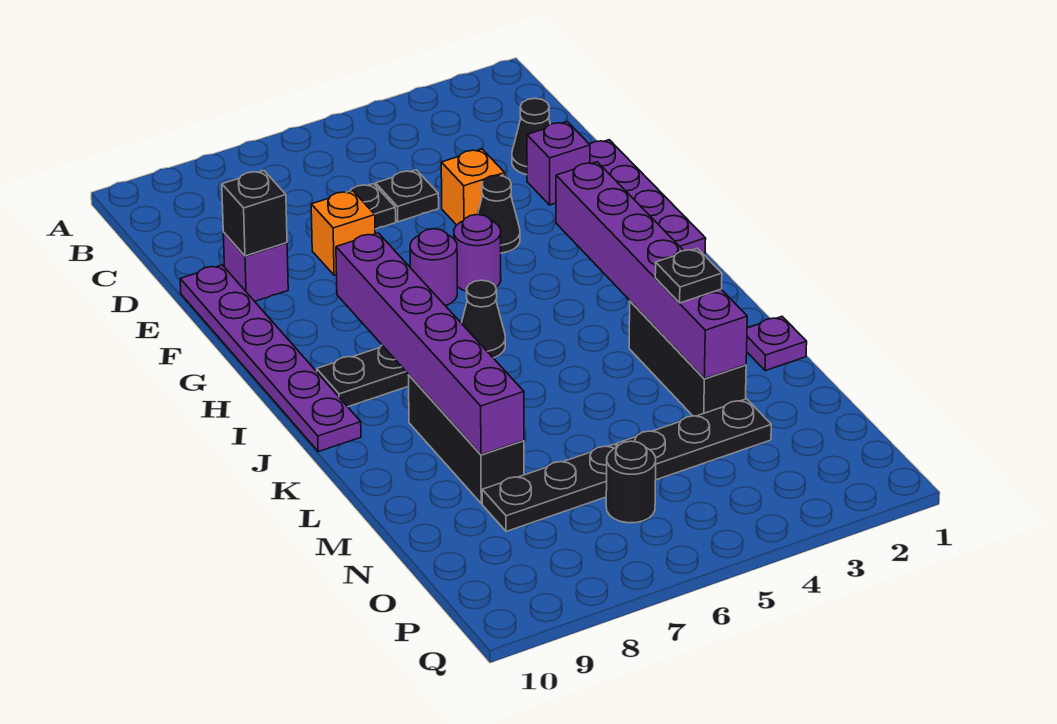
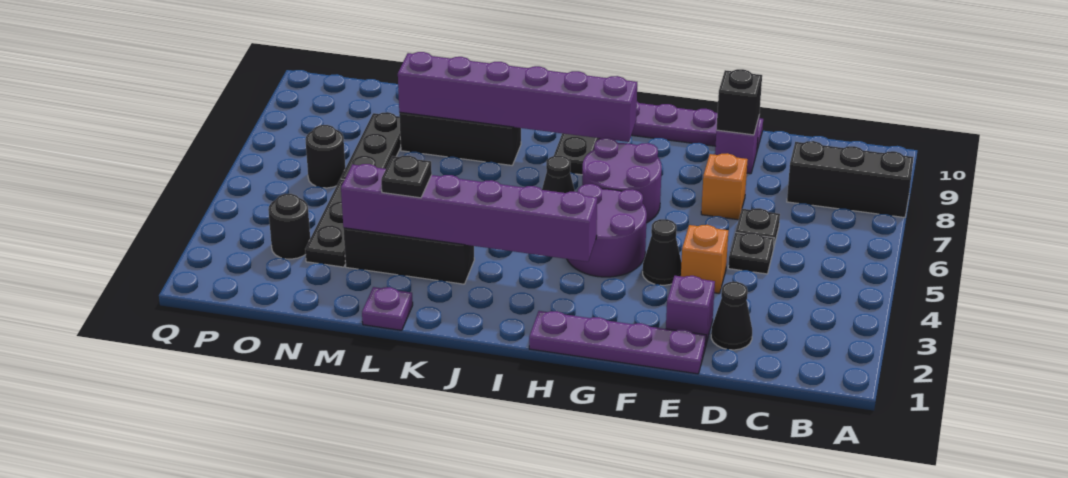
none -> black 1x3 brick [787,141,914,218]
purple 1x1 round brick [454,215,501,292] -> purple 2x2 round brick [567,184,647,277]
purple 1x1 round brick [410,229,457,306] -> purple 2x2 round brick [582,138,662,223]
none -> black 1x1 round brick [268,194,310,259]

